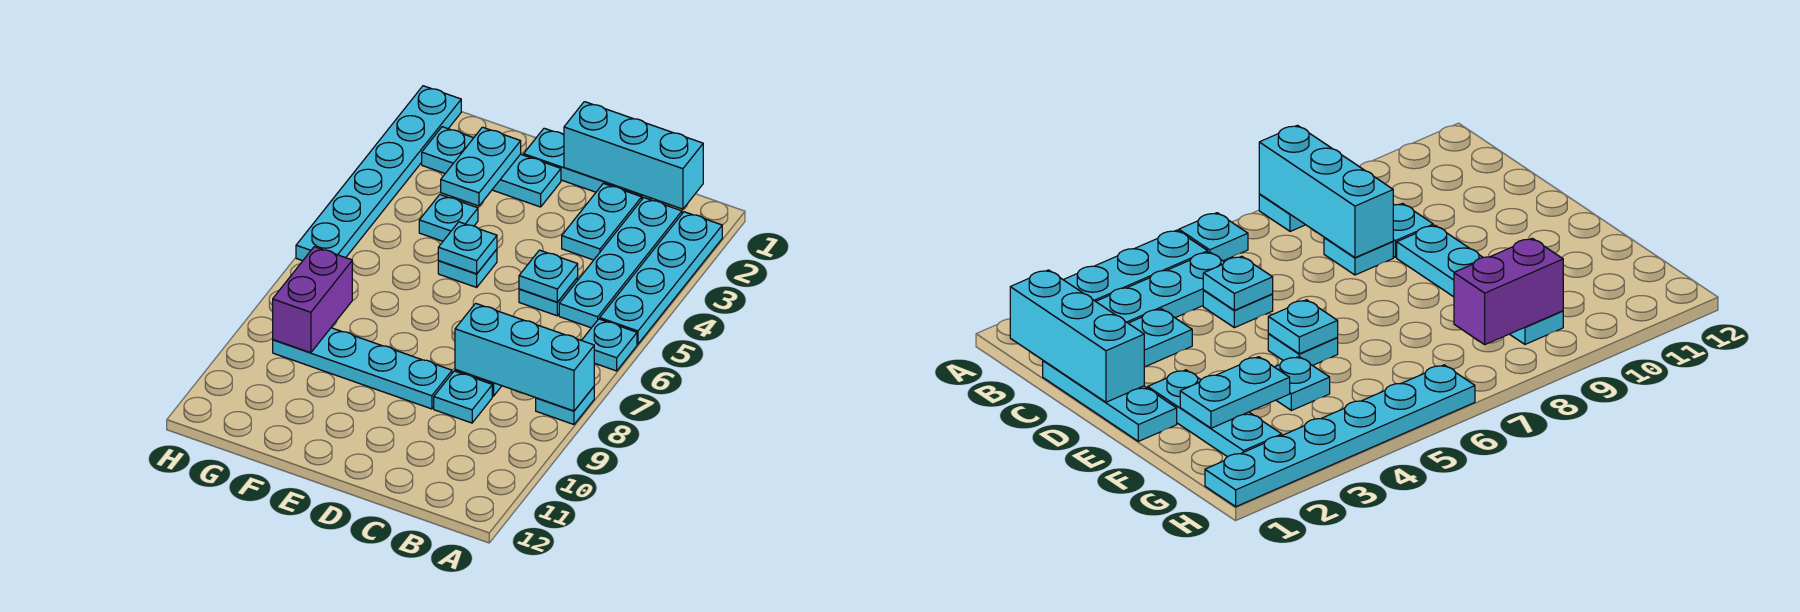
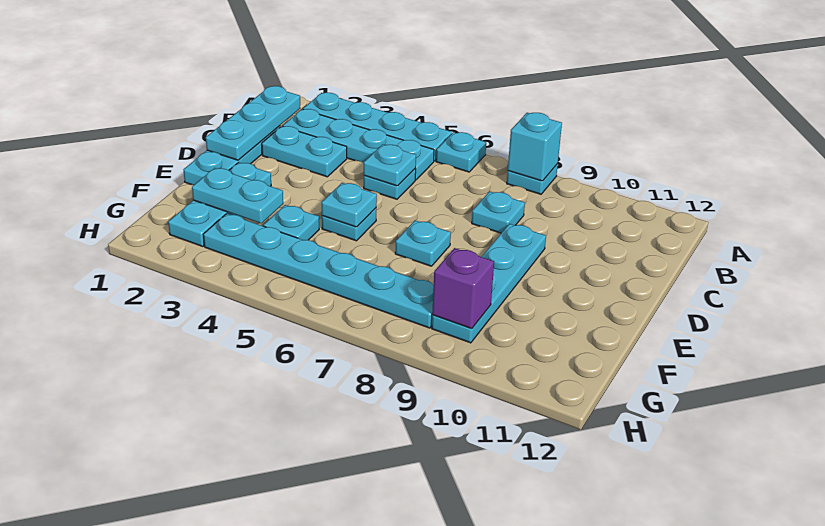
cyan 1x3 brick [455,303,594,411] -> cyan 1x1 brick [508,113,562,181]
cyan 1x3 brick [564,102,703,209] -> cyan 1x3 plate [206,86,300,160]
cyan 1x1 plate [434,371,492,423] -> cyan 1x1 plate moved to [395,220,451,266]
purple 1x2 brick [273,247,352,353] -> purple 1x1 brick [432,248,494,329]
cyan 1x6 plate [296,86,461,261] -> cyan 1x6 plate moved to [203,214,434,328]

